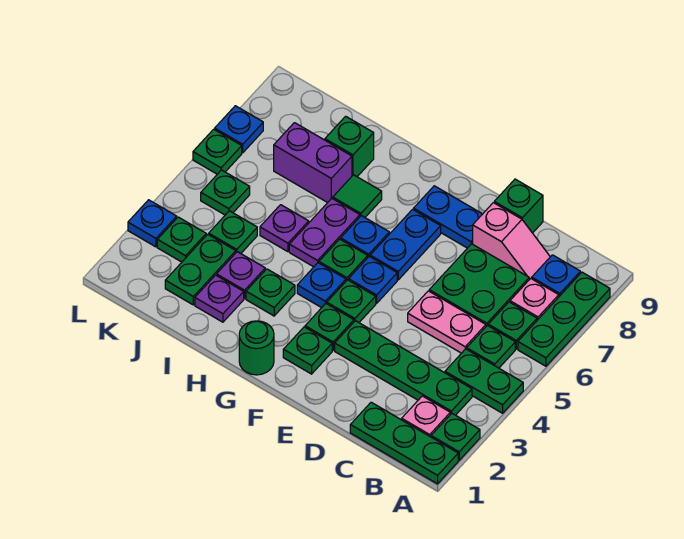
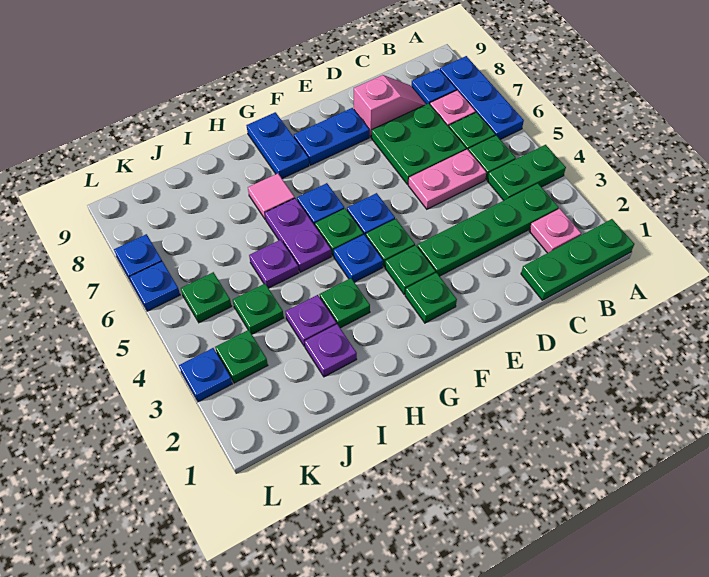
green 1x1 plate [431,413,480,460] -> none
green 1x3 plate [518,272,610,366] -> blue 1x3 plate [440,56,524,139]
green 1x1 brick [494,179,543,233] -> none
blue 1x2 plate [370,209,441,280] -> blue 1x2 plate moved to [247,112,309,179]
green 1x1 round brick [239,321,274,375] -> none
green 1x1 tile [333,175,382,217] -> pink 1x1 tile [248,173,295,219]
purple 1x2 brick [274,123,352,203] -> none
green 1x1 brick [325,116,374,177] -> none
green 1x2 plate [165,234,236,305] -> none
green 1x1 plate [193,129,242,174] -> blue 1x1 plate [129,261,180,311]

